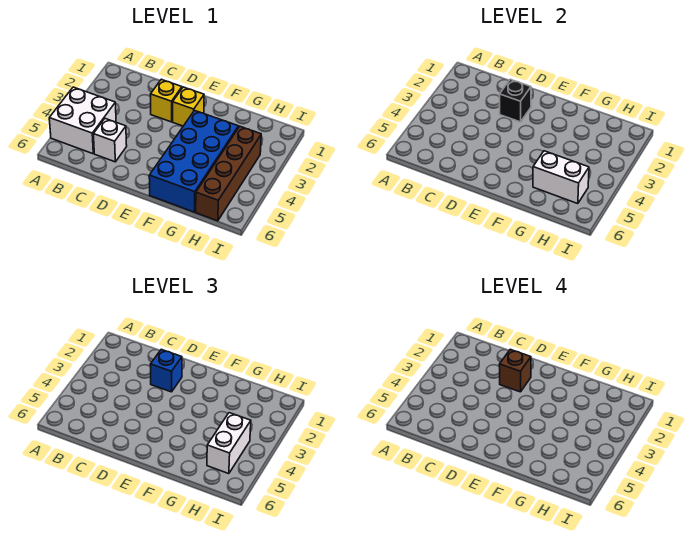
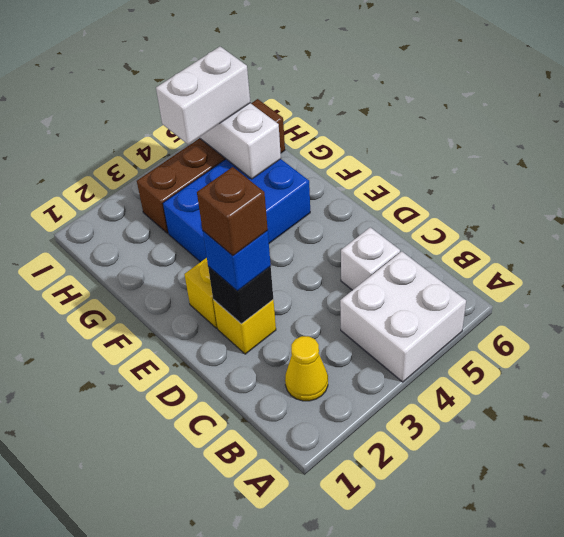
none -> yellow 1x1 cone [285,336,328,401]
blue 2x4 brick [149,110,239,212] -> blue 2x3 brick [163,159,310,262]

